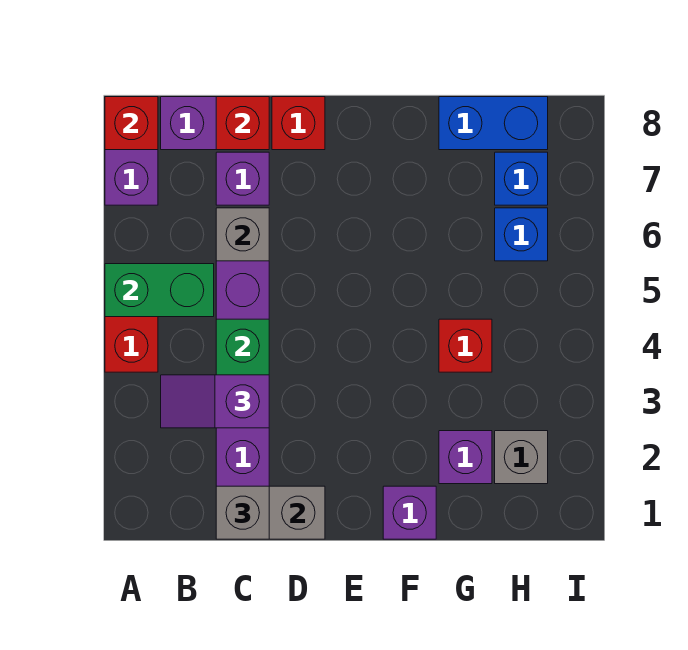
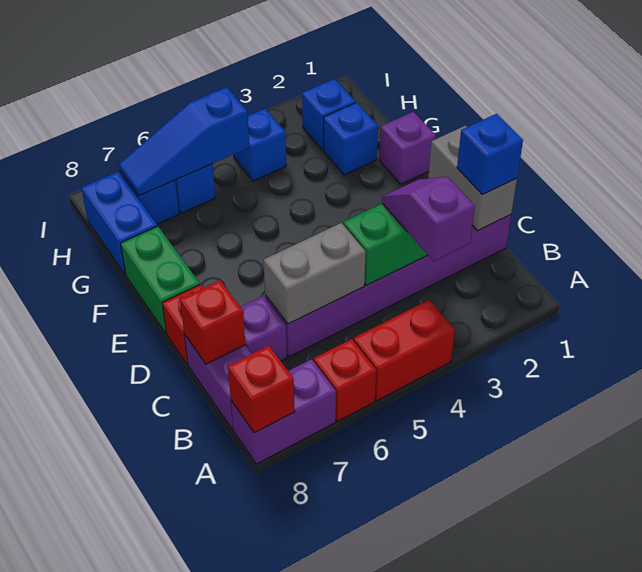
green 1x2 brick [105,264,214,317] -> green 1x2 brick moved to [121,226,200,334]
purple 1x2 slope [161,375,269,428] -> purple 1x2 slope turned to [382,177,475,261]
grey 1x1 brick [216,486,269,539] -> blue 1x1 brick [457,114,523,195]
grey 1x1 brick [216,208,269,261] -> grey 1x2 brick [264,223,366,324]
purple 1x1 brick [439,431,492,484] -> blue 1x1 brick [324,103,378,175]
red 1x1 brick [439,319,492,372] -> red 1x1 brick moved to [314,339,376,421]
grey 1x1 brick [495,431,548,484] -> blue 1x1 brick [302,79,356,150]
none -> blue 1x1 brick [234,109,286,181]
none -> blue 1x3 slope [119,87,249,196]

